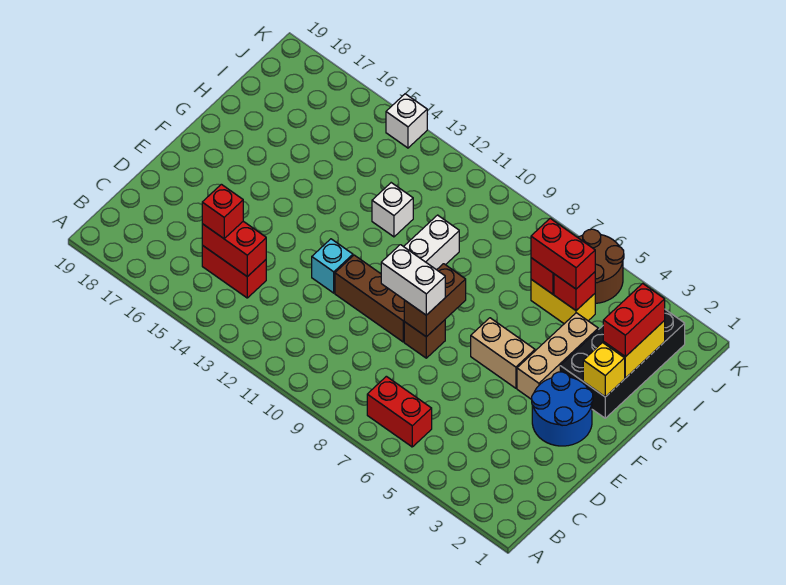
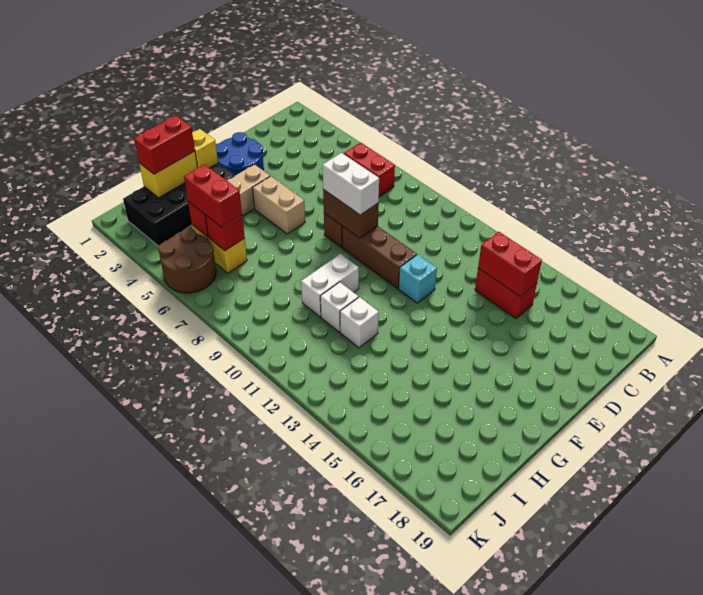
red 1x1 brick [202,184,243,239] -> none
brown 1x2 brick [404,264,466,337] -> brown 1x2 brick turned to [323,190,379,238]
white 1x1 brick [386,94,427,148] -> white 1x1 brick moved to [320,282,359,332]

